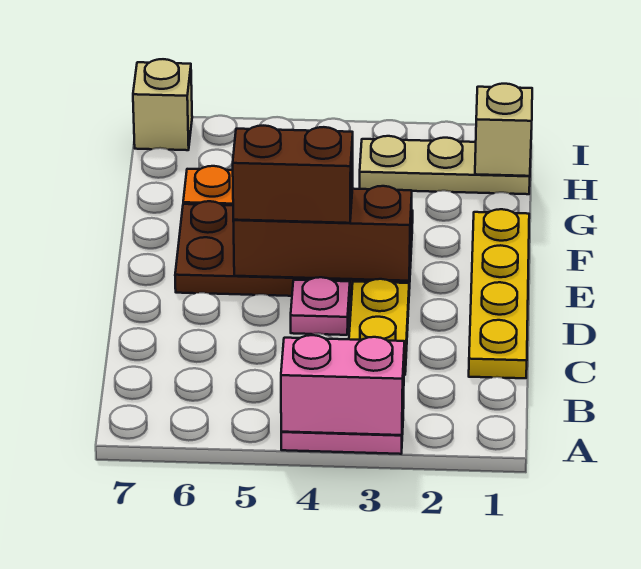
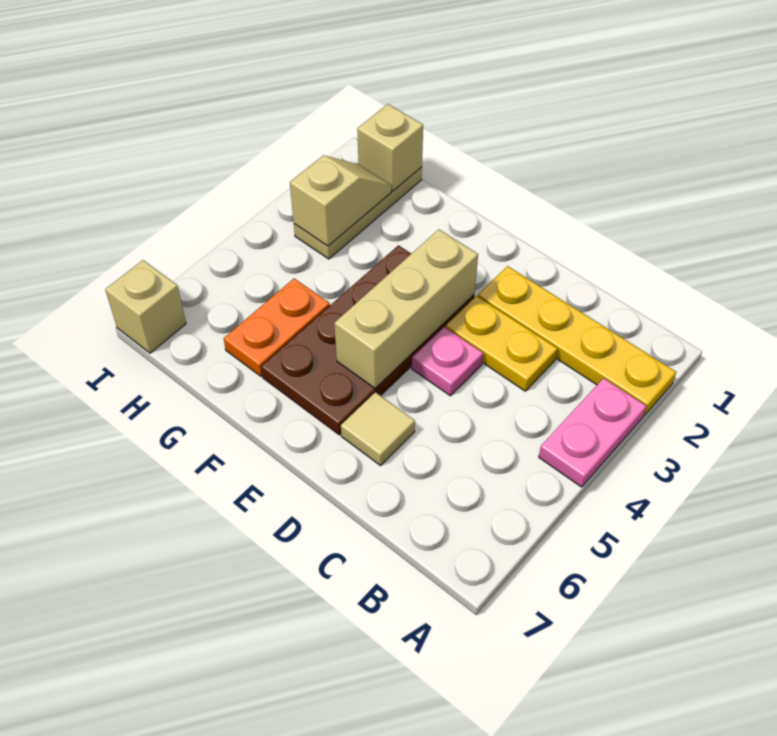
pink 1x2 brick [281,335,404,435] -> none
yellow 1x4 plate [469,209,529,378] -> yellow 1x4 plate moved to [478,266,676,415]
none -> tan 1x1 tile [341,392,415,466]
brown 1x3 brick [233,186,412,281] -> tan 1x3 brick [334,230,478,388]
brown 1x2 brick [233,126,353,223] -> none
none -> tan 1x2 slope [290,155,391,246]

